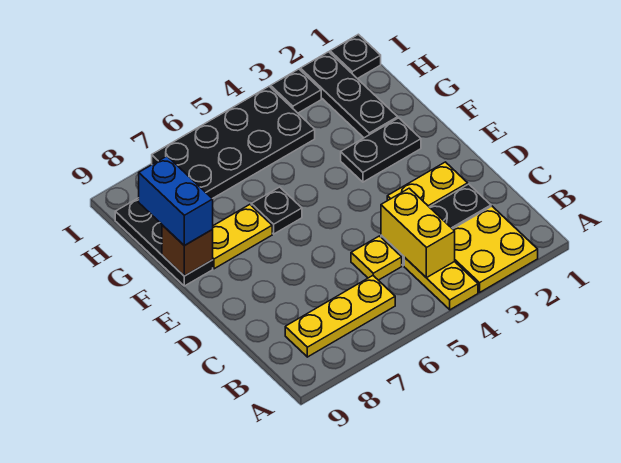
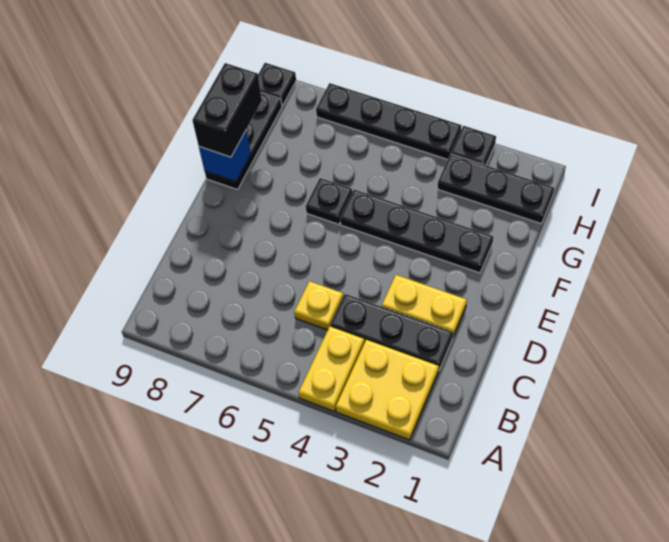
yellow 1x2 brick [381,188,455,278] -> none
yellow 1x3 plate [285,276,395,357] -> none
black 1x2 plate [341,118,421,182] -> black 1x4 plate [340,190,493,273]
yellow 1x2 plate [212,205,272,269] -> none
brown 1x1 brick [162,225,213,276] -> blue 1x1 brick [199,130,251,182]
blue 1x2 brick [139,156,213,246] -> black 1x2 brick [192,63,262,157]
black 1x3 plate [300,52,398,138] -> black 1x3 plate turned to [438,154,554,224]
black 2x4 plate [152,86,315,199] -> black 1x4 plate [316,83,462,160]
black 1x1 plate [330,34,381,79] -> black 1x1 plate moved to [258,63,296,106]

